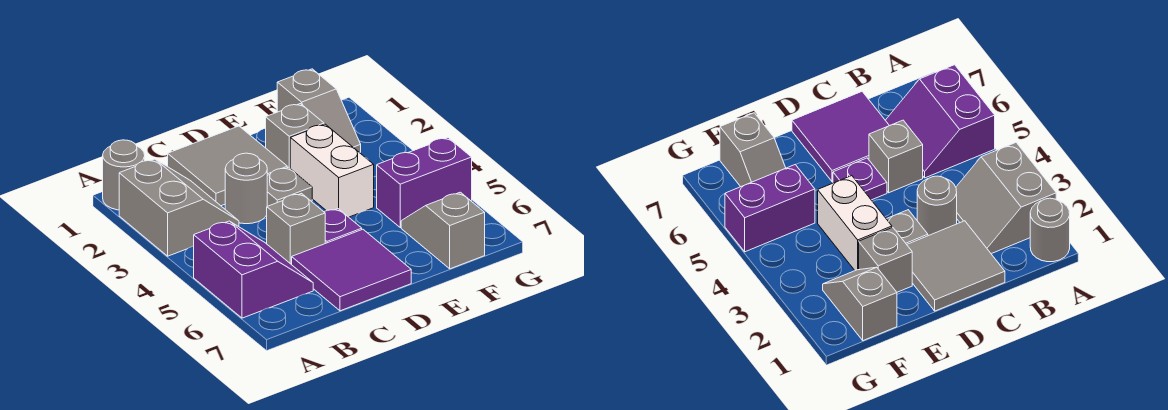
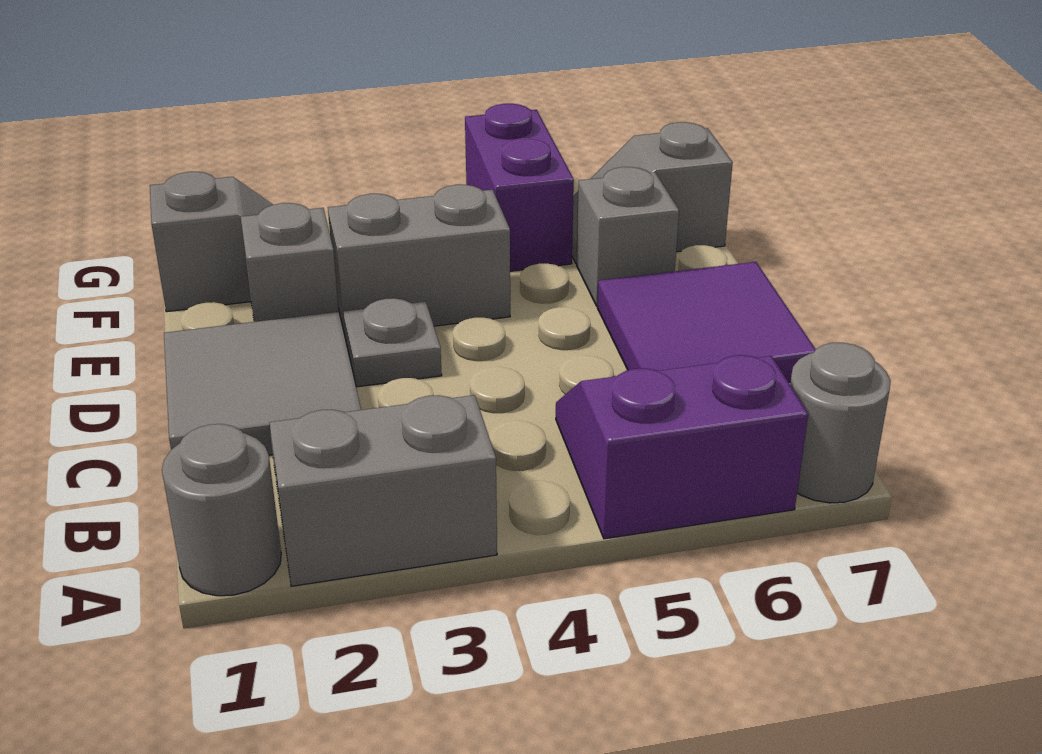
grey 1x1 round brick [225,153,267,224] -> grey 1x1 round brick moved to [790,343,891,503]
grey 1x1 brick [267,194,325,265] -> grey 1x1 brick moved to [577,167,679,306]
purple 1x1 plate [325,209,362,243] -> none
white 1x2 brick [290,124,374,217] -> grey 1x2 brick [328,185,510,335]

